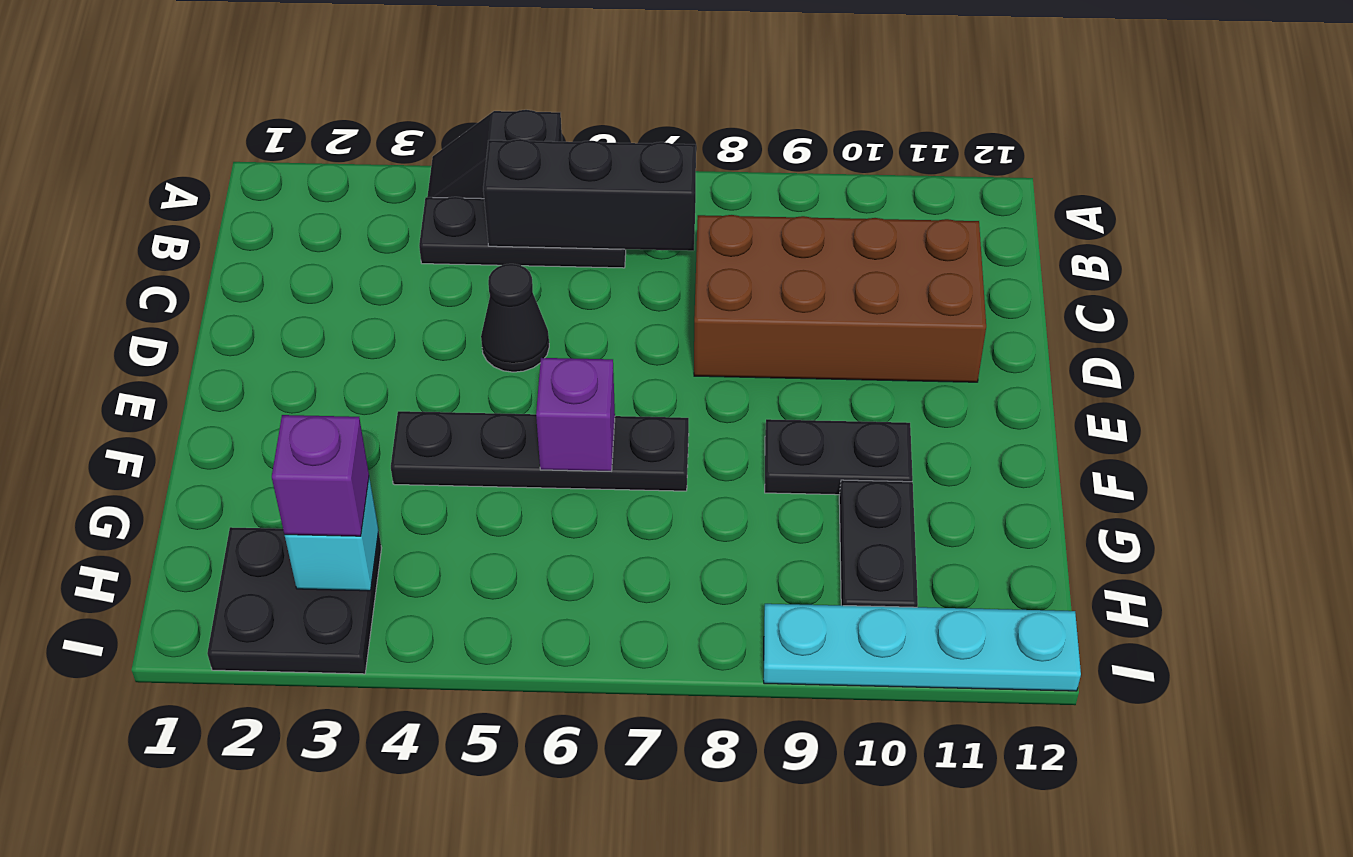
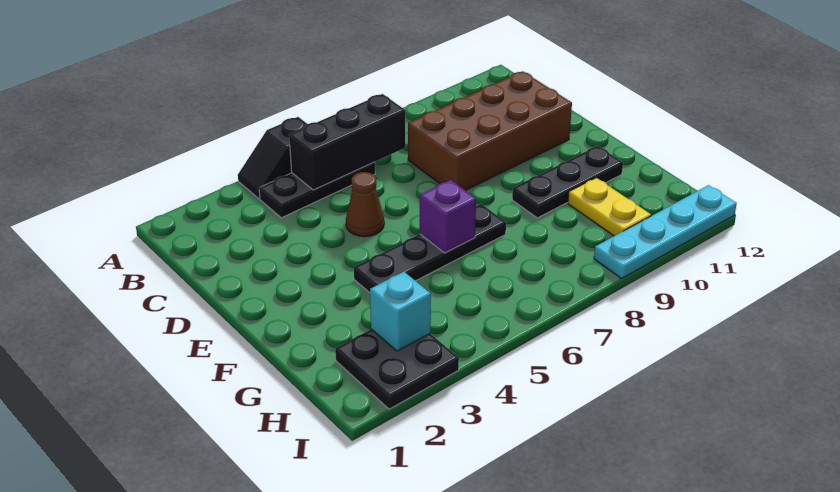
black 1x1 cone [481,264,549,372] -> brown 1x1 cone [346,172,384,237]
black 1x2 plate [765,419,913,495] -> black 1x3 plate [512,146,623,218]
black 1x2 plate [839,480,918,607] -> yellow 1x2 plate [568,178,651,236]
purple 1x1 brick [272,415,369,536] -> none

